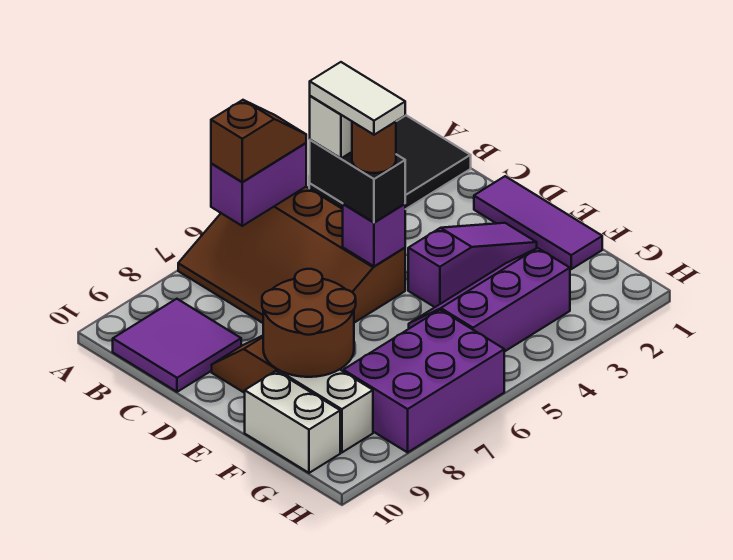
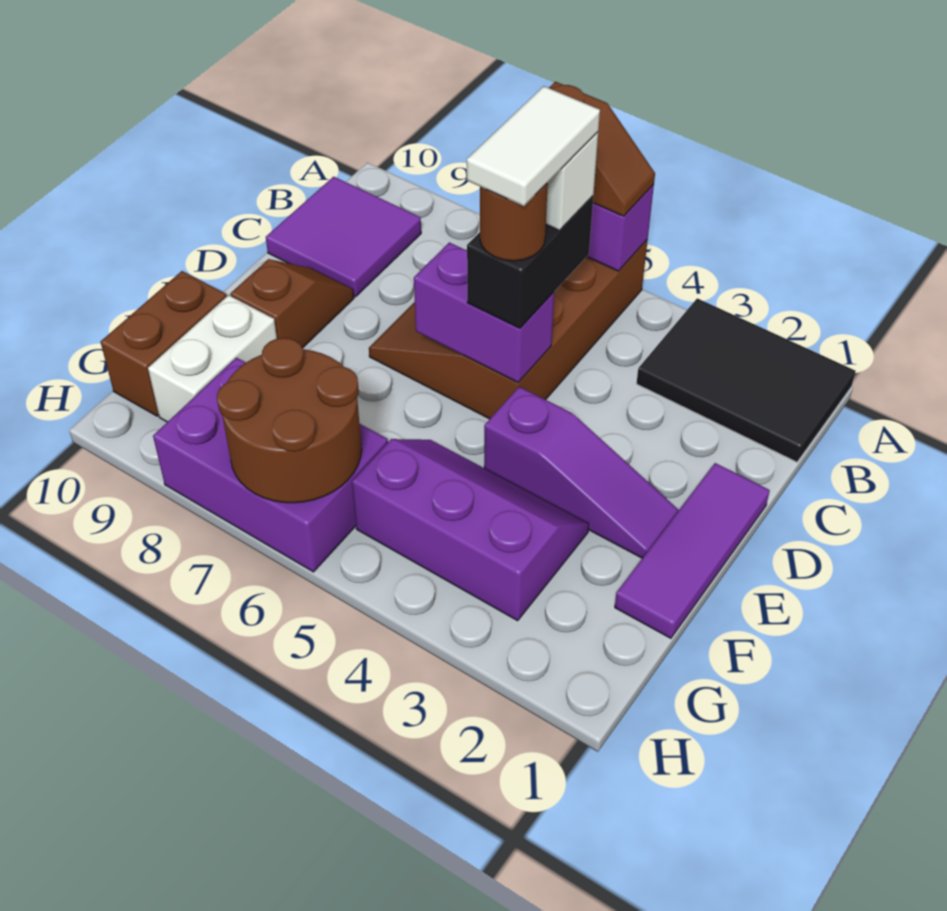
purple 1x1 brick [343,204,405,266] -> purple 1x2 brick [414,242,554,382]
brown 2x2 round brick [262,269,356,377] -> brown 2x2 round brick moved to [217,338,362,503]
white 1x2 brick [245,371,340,473] -> brown 1x2 brick [101,271,227,416]

